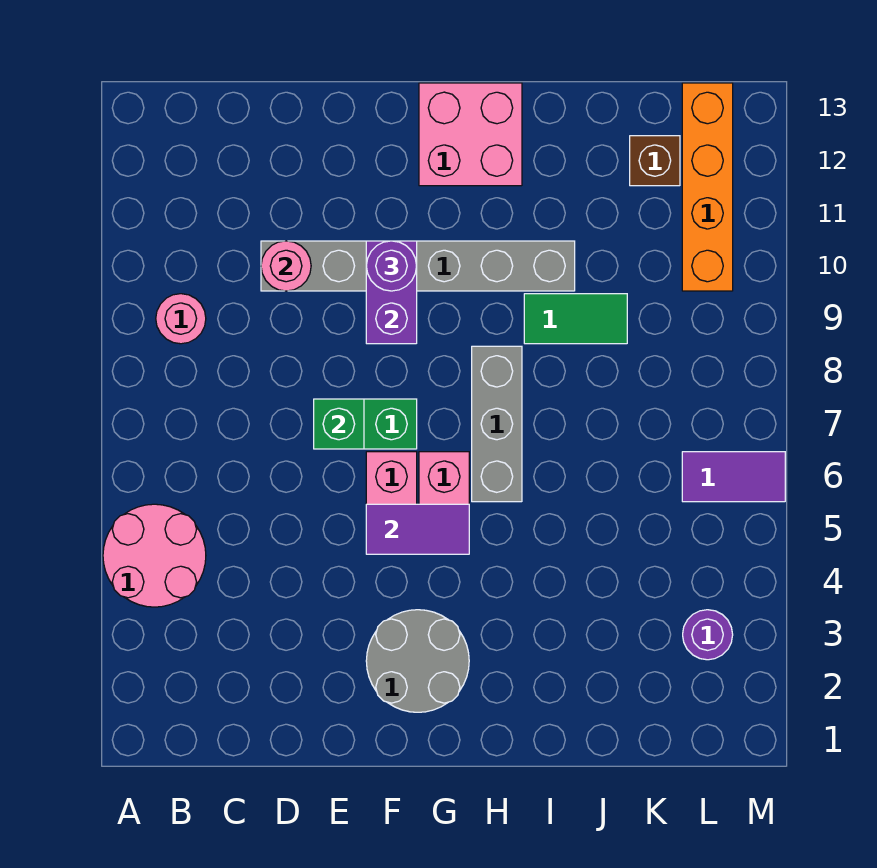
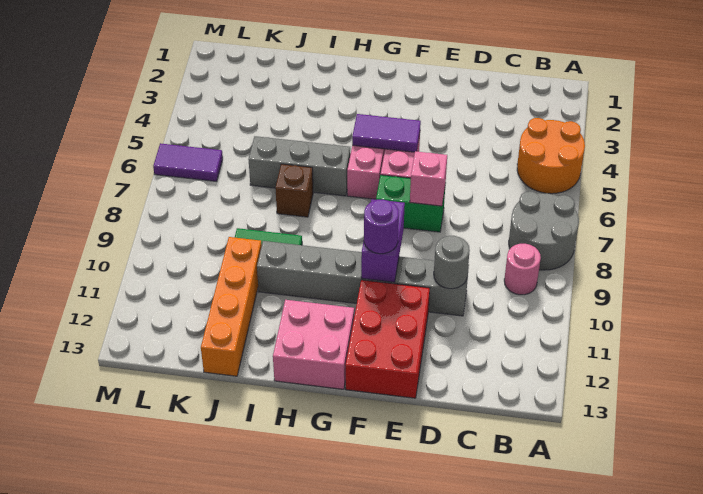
pink 2x2 round brick [103,504,206,607] -> orange 2x2 round brick [517,118,585,194]
pink 1x1 round brick [261,241,311,291] -> grey 1x1 round brick [434,236,470,289]
green 1x1 brick [314,399,364,449] -> pink 1x1 brick [410,151,447,206]
none -> red 2x3 brick [345,280,430,398]
grey 2x2 round brick [366,610,469,712] -> grey 2x2 round brick moved to [509,191,579,270]
grey 1x3 brick [472,346,522,502] -> grey 1x3 brick turned to [249,136,351,196]
brown 1x1 brick [630,136,680,186] -> brown 1x1 brick moved to [275,164,313,217]
purple 1x1 round brick [683,610,733,660] -> none
orange 1x4 brick [682,83,733,291] -> orange 1x4 brick moved to [201,237,262,376]

